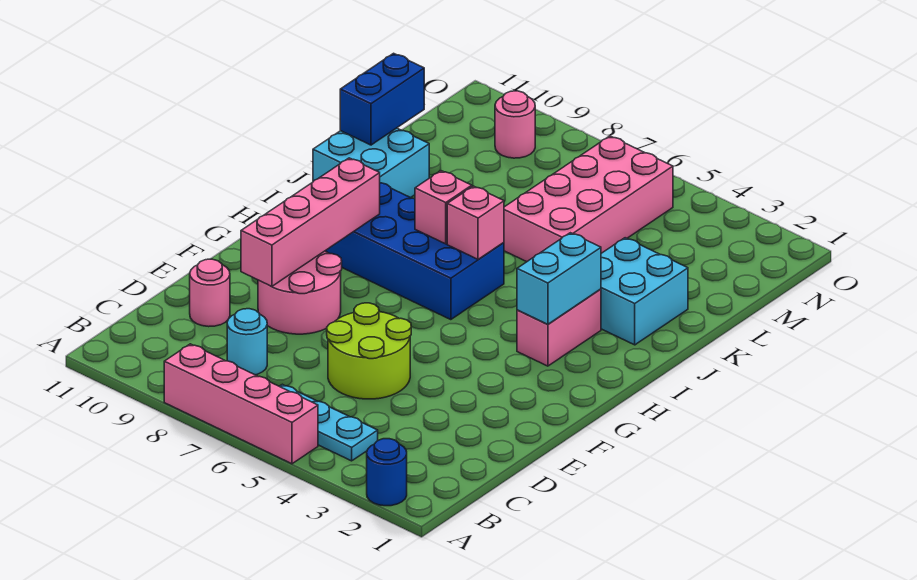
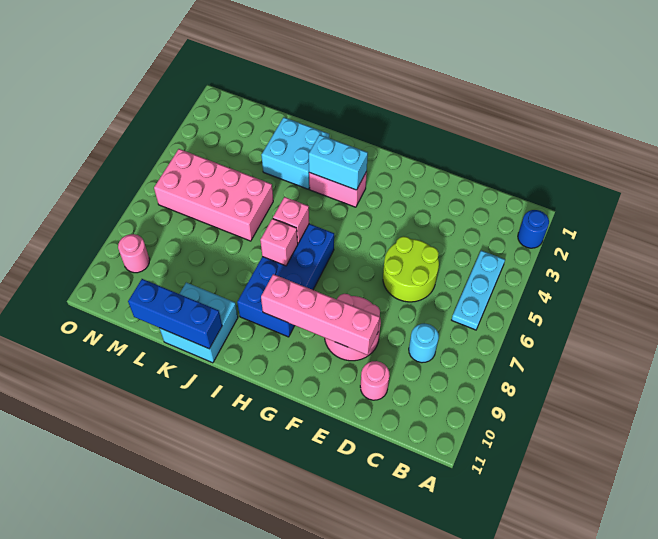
pink 1x4 brick [164,344,318,464] -> none
blue 1x2 brick [340,53,424,145] -> blue 1x3 brick [128,279,222,349]

